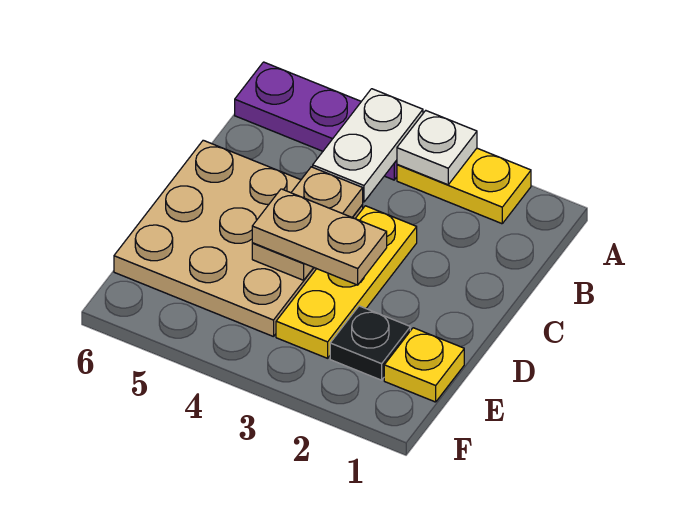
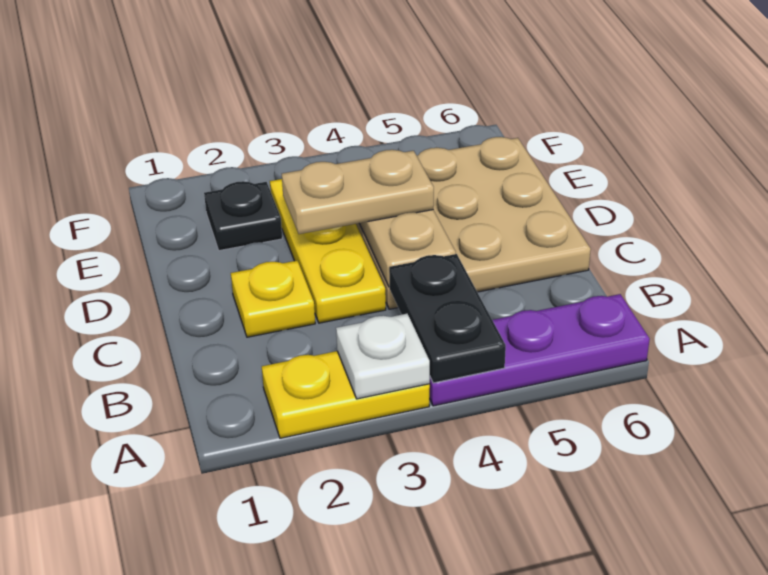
white 1x2 plate [313,89,423,202] -> black 1x2 plate [389,254,506,383]
yellow 1x1 plate [384,328,464,402] -> yellow 1x1 plate moved to [231,261,315,337]

